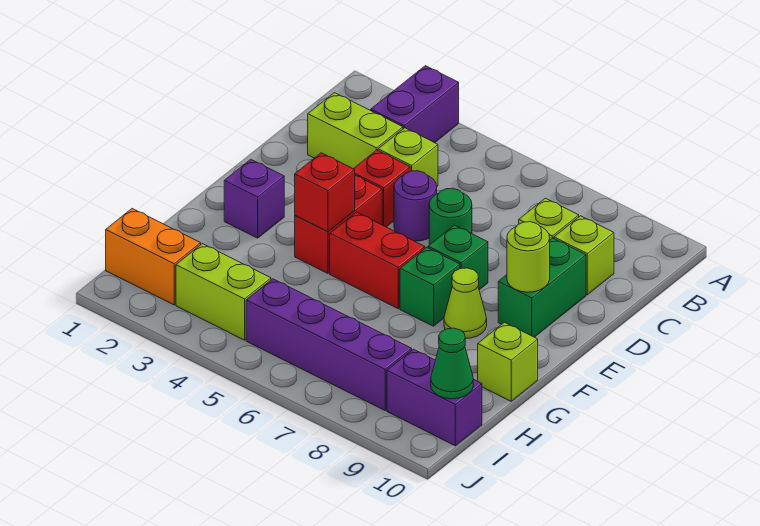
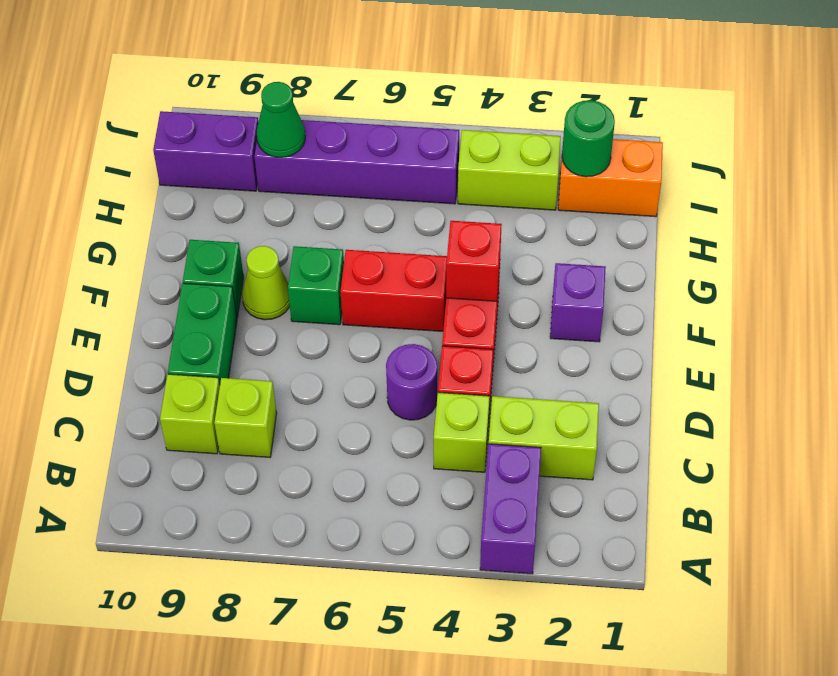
green 1x1 round brick [429,188,472,245] -> green 1x1 round brick moved to [562,100,615,177]
green 1x1 brick [428,225,488,290] -> green 1x1 brick moved to [183,240,244,318]
lime 1x1 round brick [507,222,550,292] -> none
lime 1x1 brick [478,322,538,401] -> none
green 1x1 cone [431,328,473,399] -> green 1x1 cone moved to [257,82,305,157]

